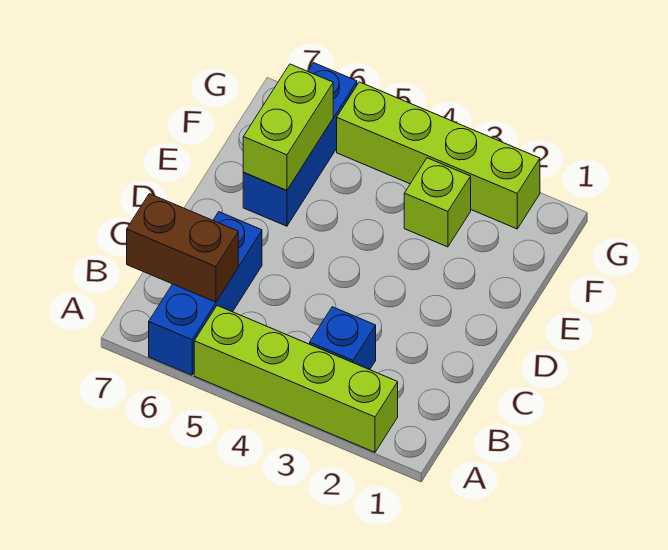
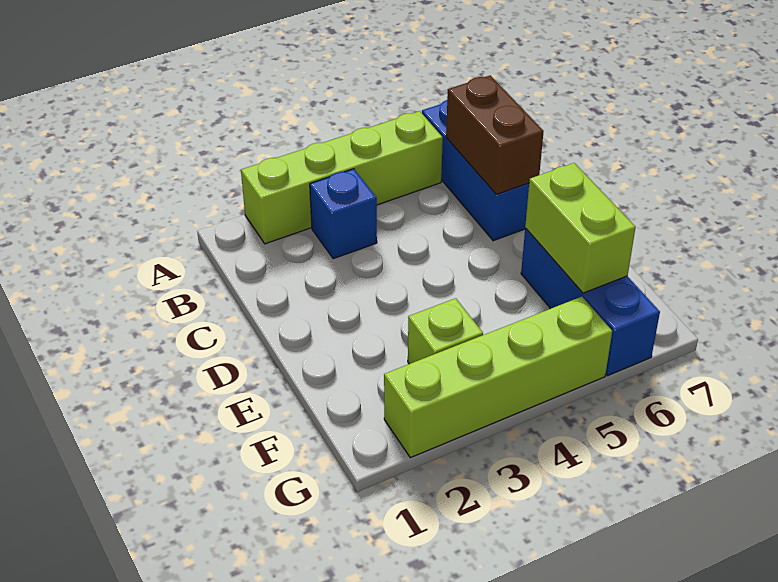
brown 1x2 brick [127,194,238,302] -> brown 1x2 brick turned to [446,75,544,194]

